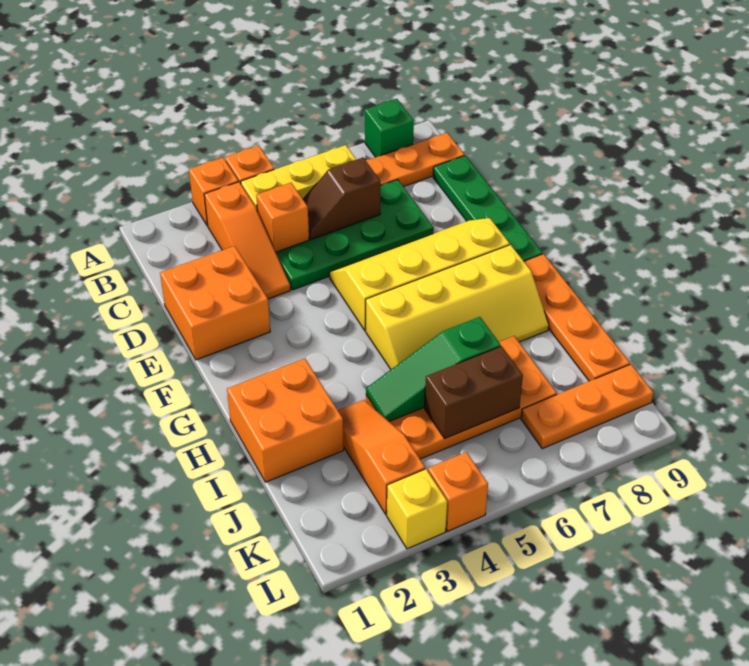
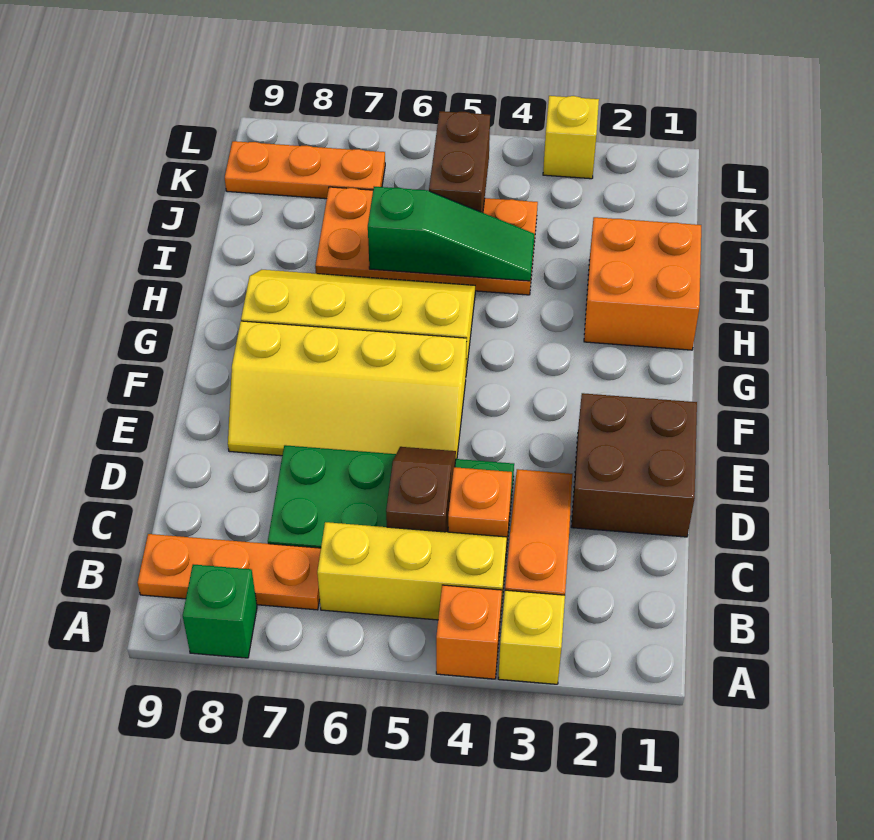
orange 1x1 brick [189,158,238,226] -> yellow 1x1 brick [498,590,565,684]
brown 1x2 slope [303,158,380,239] -> brown 1x2 slope turned to [386,447,456,532]
green 1x4 plate [433,156,542,261] -> none
orange 2x2 brick [160,246,270,360] -> brown 2x2 brick [571,393,697,537]
orange 1x4 plate [524,254,630,381] -> none
orange 1x3 slope [338,400,425,515] -> none
brown 1x2 brick [425,346,523,438] -> brown 1x2 brick turned to [429,111,490,213]
orange 1x1 brick [428,452,488,531] -> none

